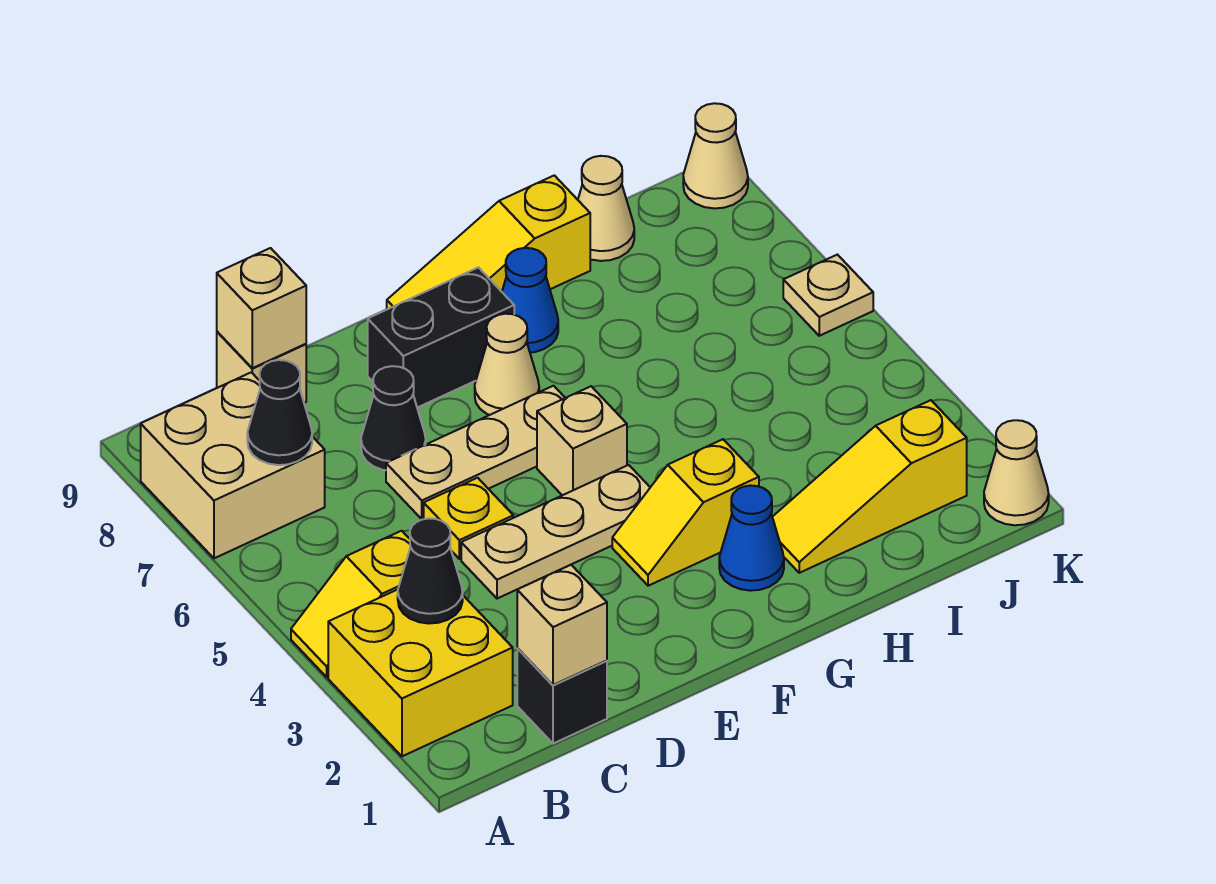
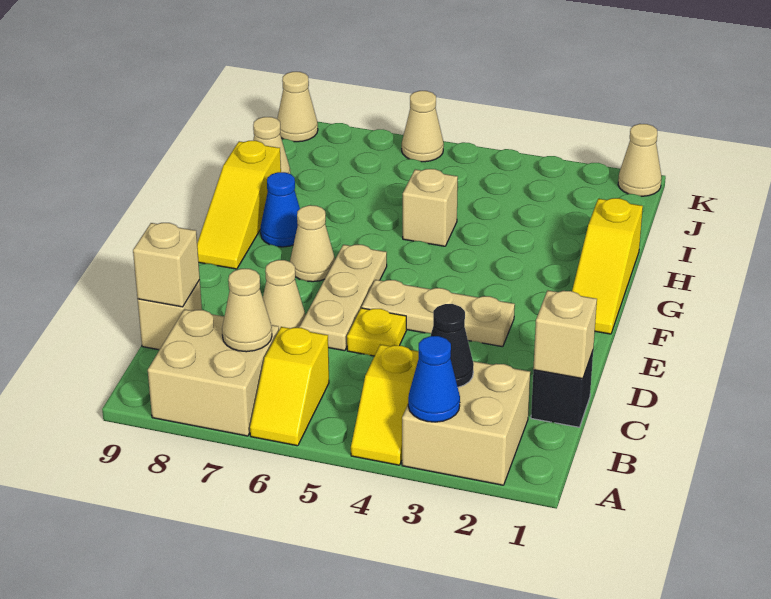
yellow 2x2 brick [328,590,513,756] -> tan 2x2 brick [402,361,530,485]
black 1x1 cone [247,360,312,465] -> tan 1x1 cone [222,269,272,352]
tan 1x3 plate [461,465,650,599] -> tan 1x3 plate turned to [362,280,515,347]
black 1x1 cone [361,366,426,470] -> tan 1x1 cone [263,260,305,330]
black 1x2 brick [368,267,514,408] -> none
yellow 1x2 slope [612,439,759,586] -> yellow 1x2 slope moved to [250,327,329,446]
tan 1x1 brick [537,386,627,495] -> tan 1x1 brick moved to [403,169,458,246]
blue 1x1 cone [719,486,784,591] -> blue 1x1 cone moved to [408,336,460,422]
yellow 1x3 slope [772,400,967,573] -> yellow 1x3 slope moved to [572,198,643,334]
tan 1x1 plate [783,255,873,336] -> tan 1x1 cone [402,91,444,162]

